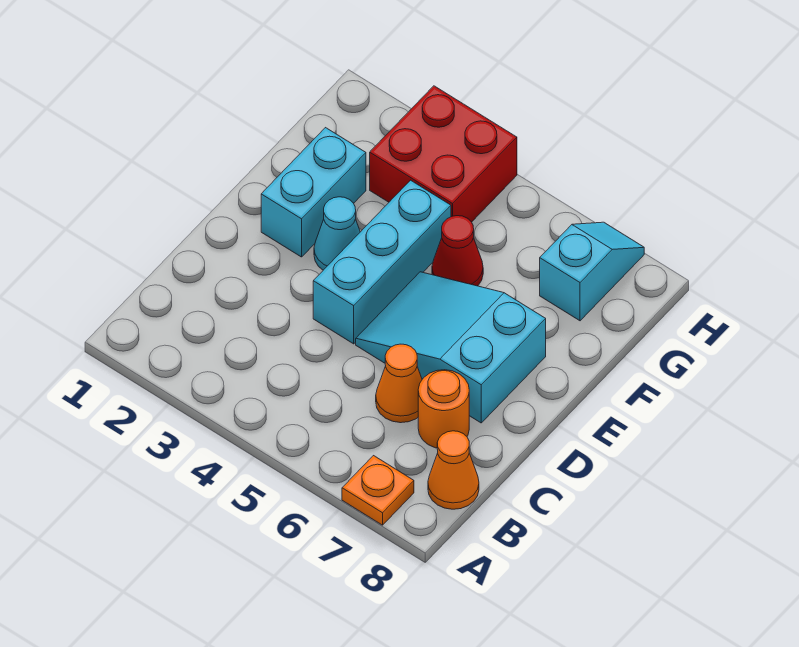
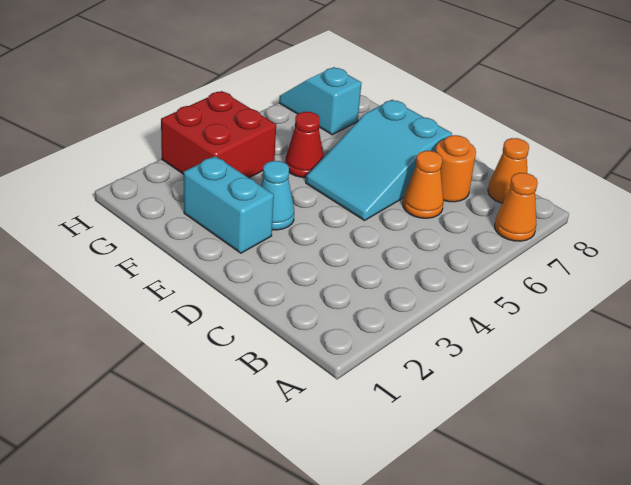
orange 1x1 plate [342,456,414,525] -> orange 1x1 cone [495,173,538,241]
cyan 1x3 brick [313,180,451,344] -> none

